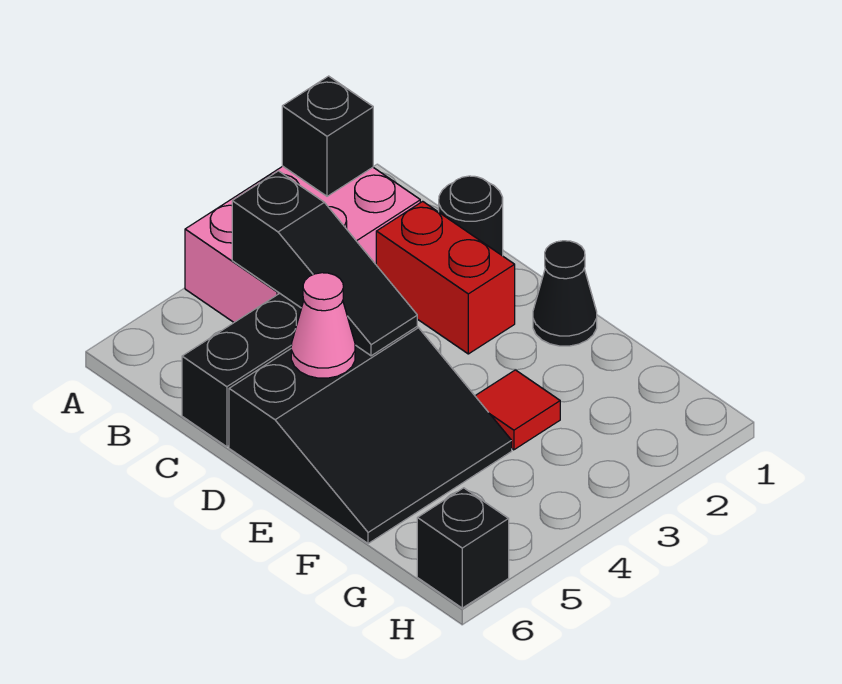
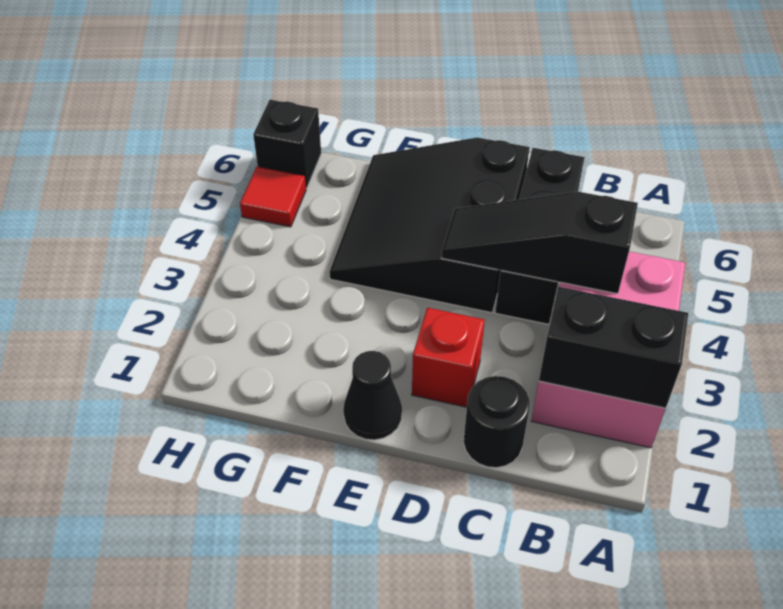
black 1x1 brick [282,76,373,196] -> black 1x2 brick [539,287,688,408]
red 1x2 brick [376,201,515,354] -> red 1x1 brick [412,308,485,407]
pink 1x1 cone [291,273,355,378] -> none
red 1x1 tile [475,370,560,450] -> red 1x1 tile moved to [240,167,306,227]

